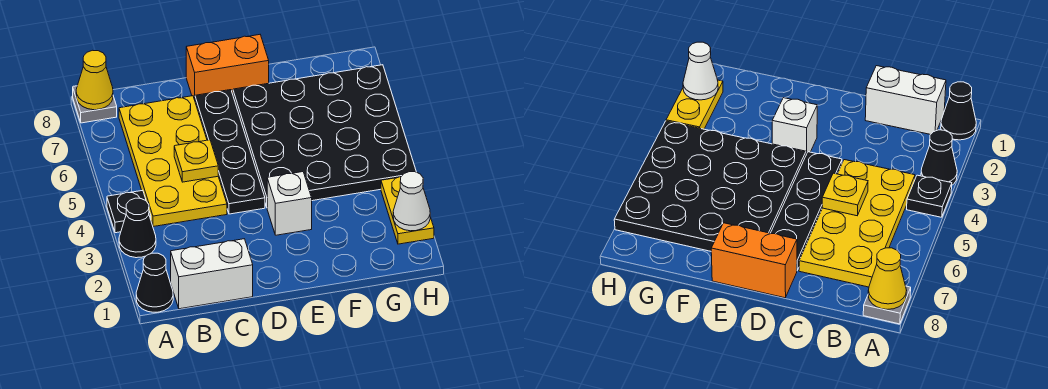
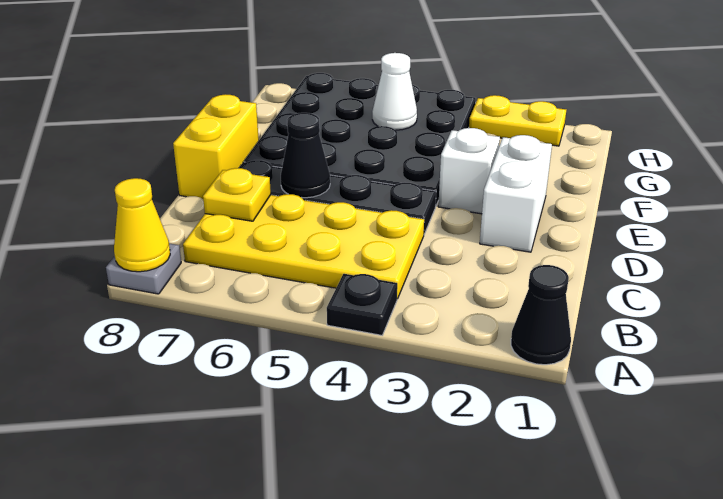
black 1x1 cone [119,198,156,258] -> black 1x1 cone moved to [281,113,330,198]
white 1x2 brick [171,239,253,309] -> white 1x2 brick moved to [480,135,552,252]
yellow 1x1 plate [174,140,218,182] -> yellow 1x1 plate moved to [203,168,271,221]
orange 1x2 brick [186,35,269,100] -> yellow 1x2 brick [173,94,259,199]
white 1x1 cone [393,172,430,231] -> white 1x1 cone moved to [372,53,417,130]

